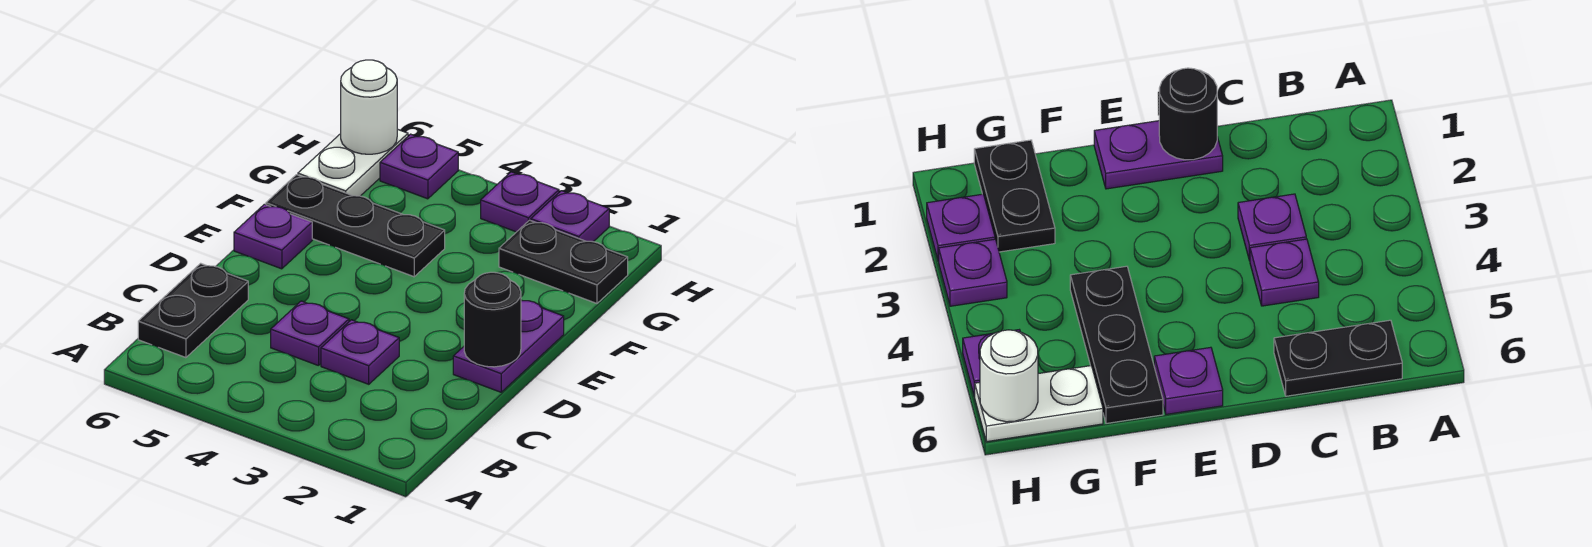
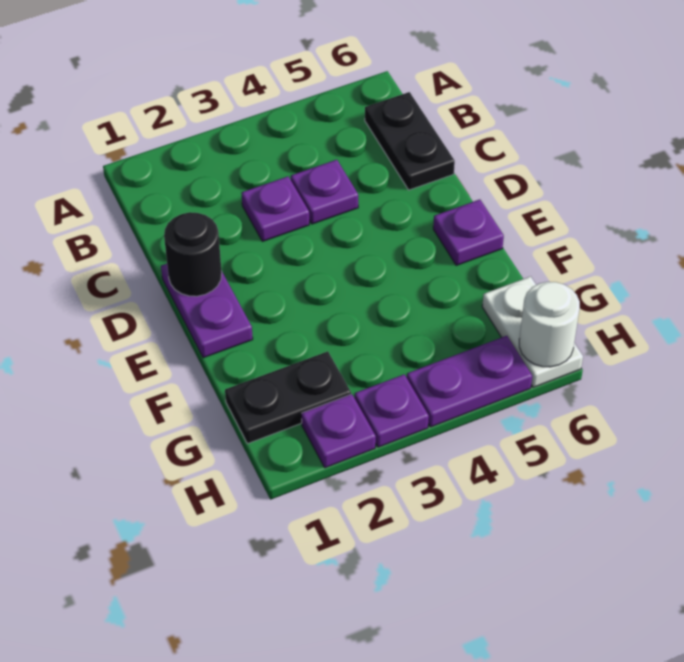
black 1x3 plate [266,175,445,277] -> none
purple 1x1 plate [380,134,458,199] -> purple 1x2 plate [407,336,532,427]

